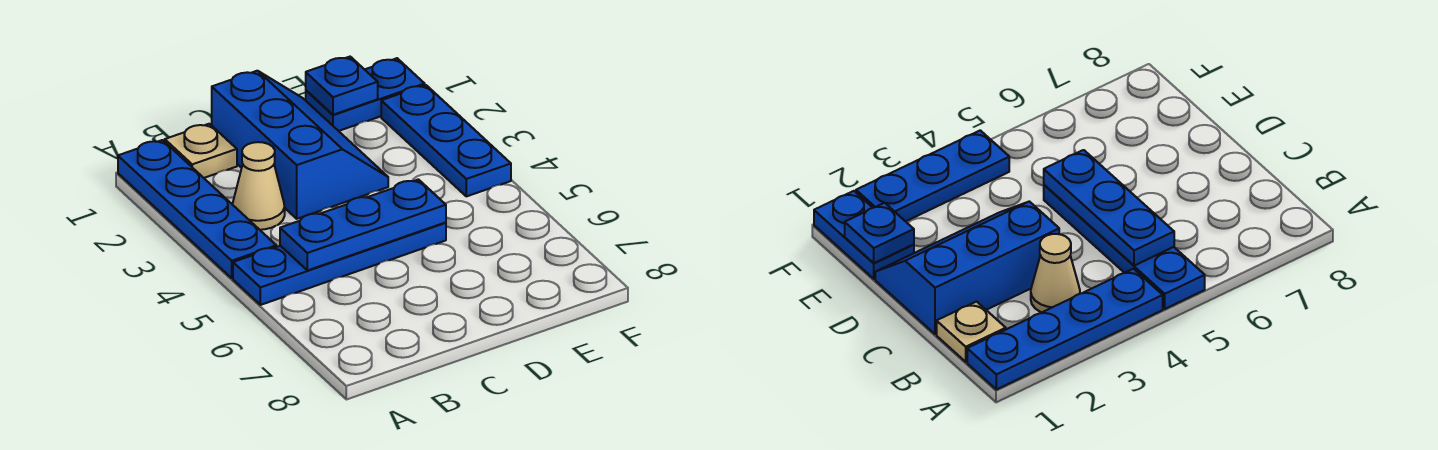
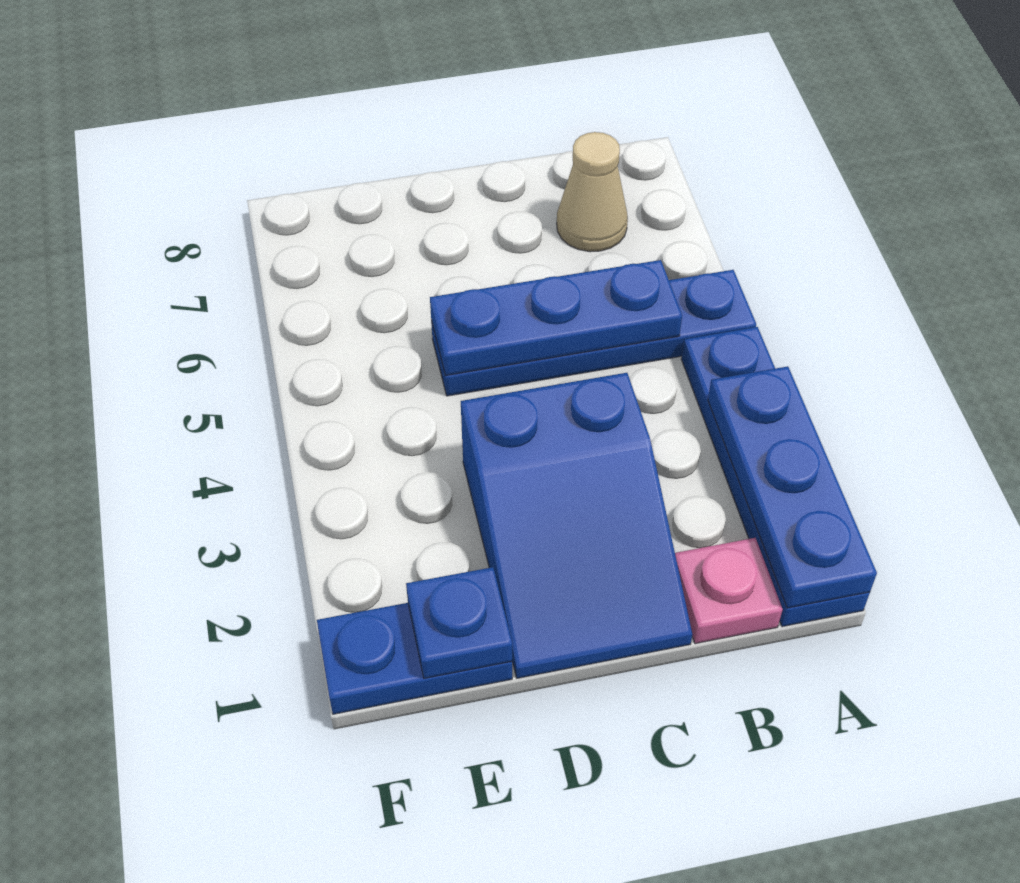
tan 1x1 plate [165,124,237,178] -> pink 1x1 plate [675,538,783,644]
tan 1x1 cone [232,142,285,230] -> tan 1x1 cone moved to [557,132,628,252]
blue 2x3 slope [212,71,388,219] -> blue 2x3 slope turned to [461,373,692,678]
blue 1x3 plate [381,85,511,196] -> blue 1x3 plate moved to [708,366,877,608]

